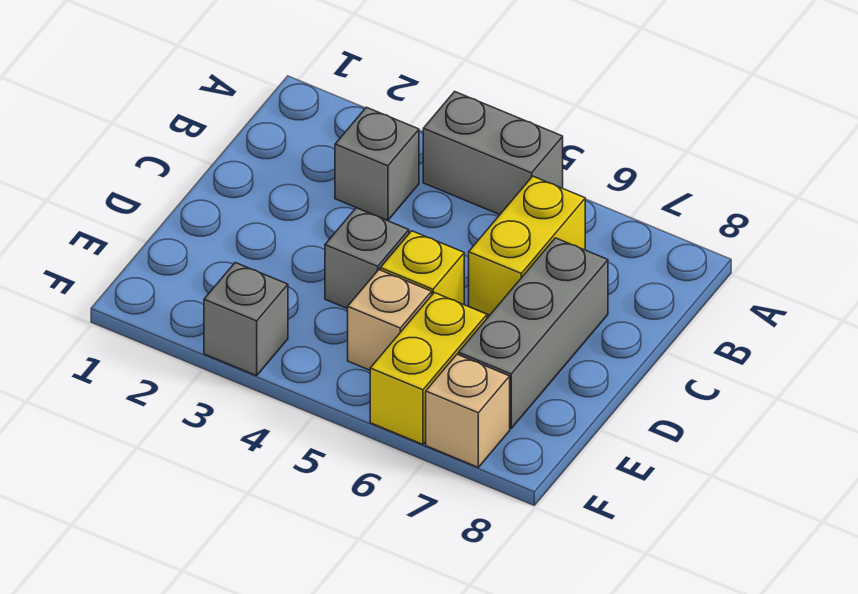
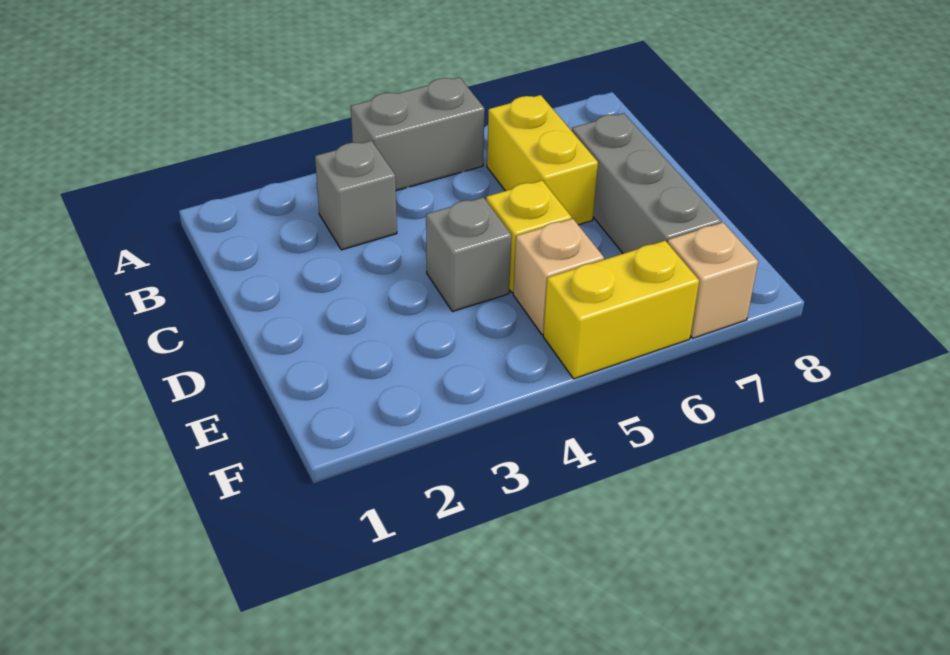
yellow 1x2 brick [370,293,487,444] -> yellow 1x2 brick turned to [543,241,699,379]
grey 1x1 brick [204,263,288,376] -> none

